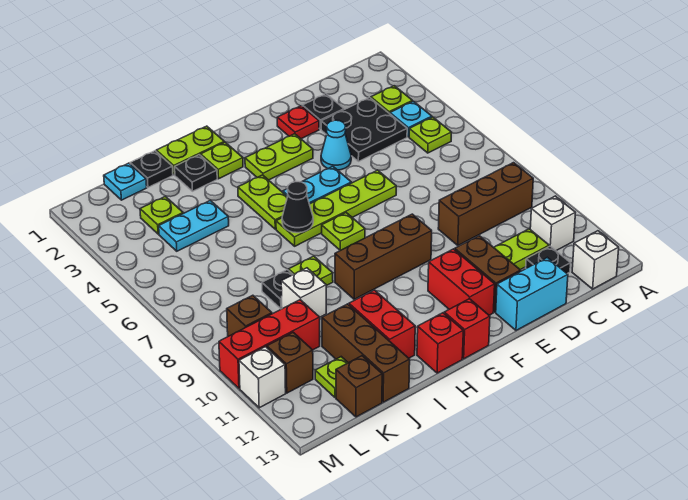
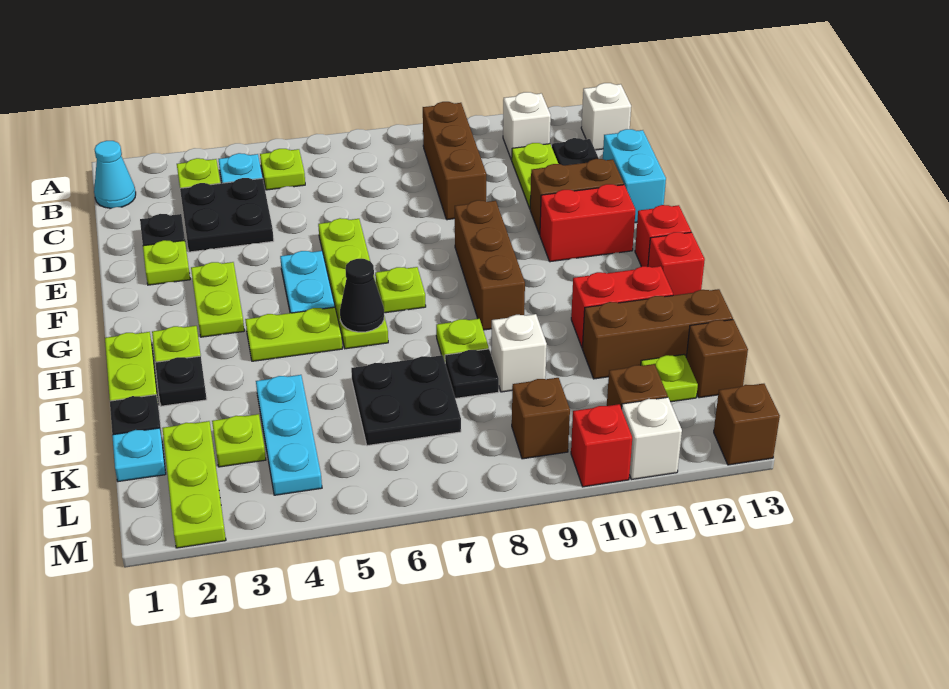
red 1x1 plate [277,106,319,139] -> lime 1x1 plate [143,240,190,285]
cyan 1x1 cone [321,120,351,170] -> cyan 1x1 cone moved to [94,141,136,208]
cyan 1x2 plate [159,200,229,251] -> cyan 1x3 plate [256,375,322,495]
none -> black 2x2 plate [351,355,461,446]
none -> lime 1x3 plate [162,421,226,548]
red 1x3 brick [219,300,320,388] -> red 1x1 brick [571,404,632,487]
none -> brown 1x1 brick [714,384,780,465]

